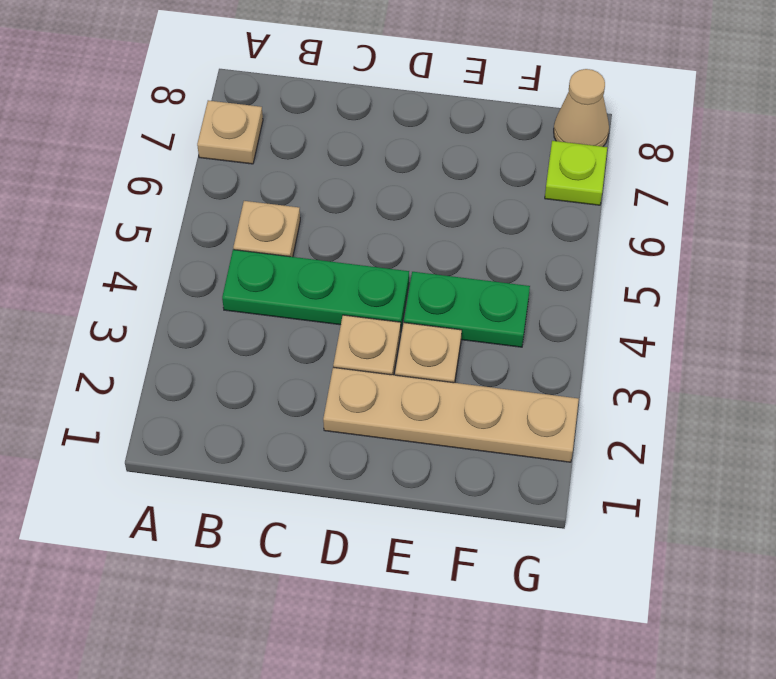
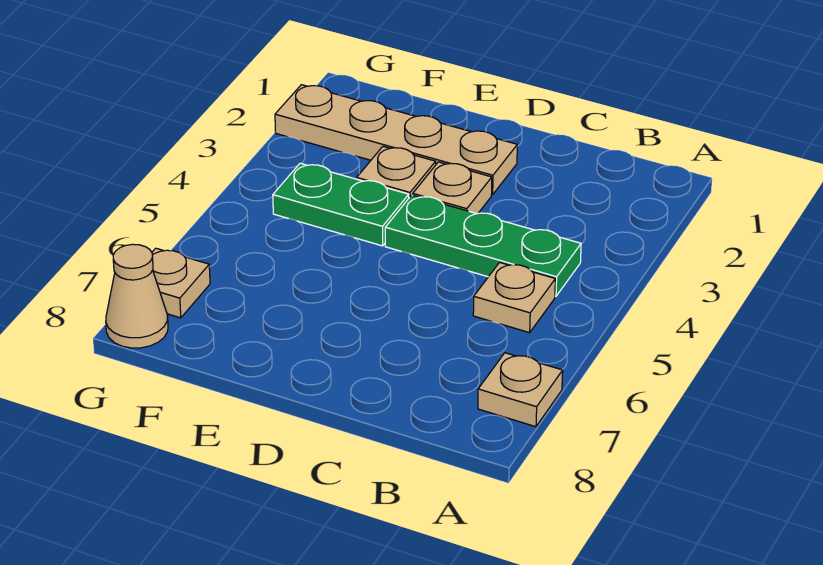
lime 1x1 plate [545,141,607,205] -> tan 1x1 plate [152,248,210,318]

